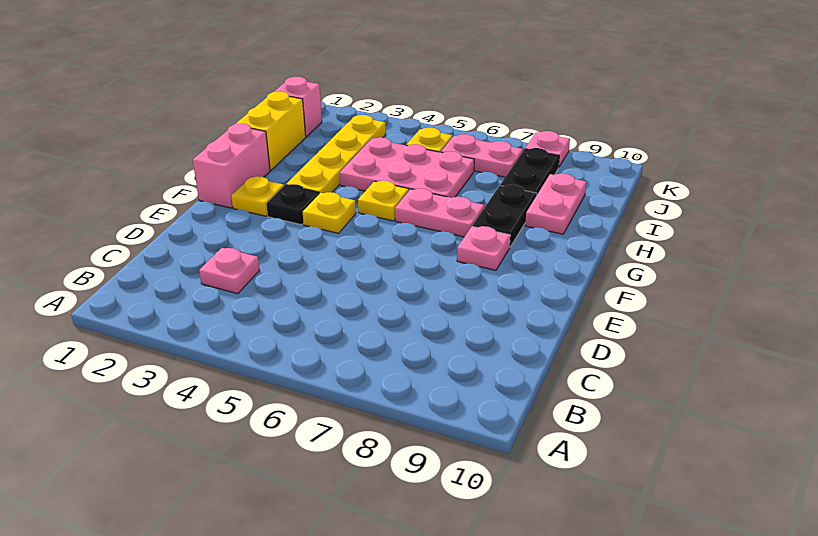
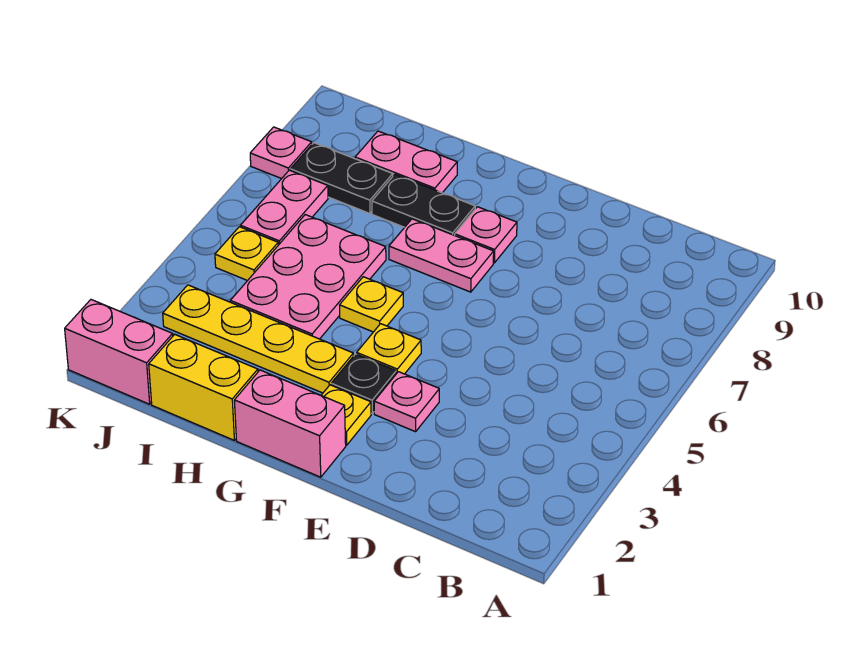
pink 1x1 plate [199,248,260,294] -> pink 1x1 plate moved to [374,372,439,432]
pink 1x2 plate [395,188,484,237] -> pink 1x2 plate turned to [389,219,494,292]
pink 1x1 brick [274,77,322,137] -> pink 1x2 brick [65,300,173,404]

